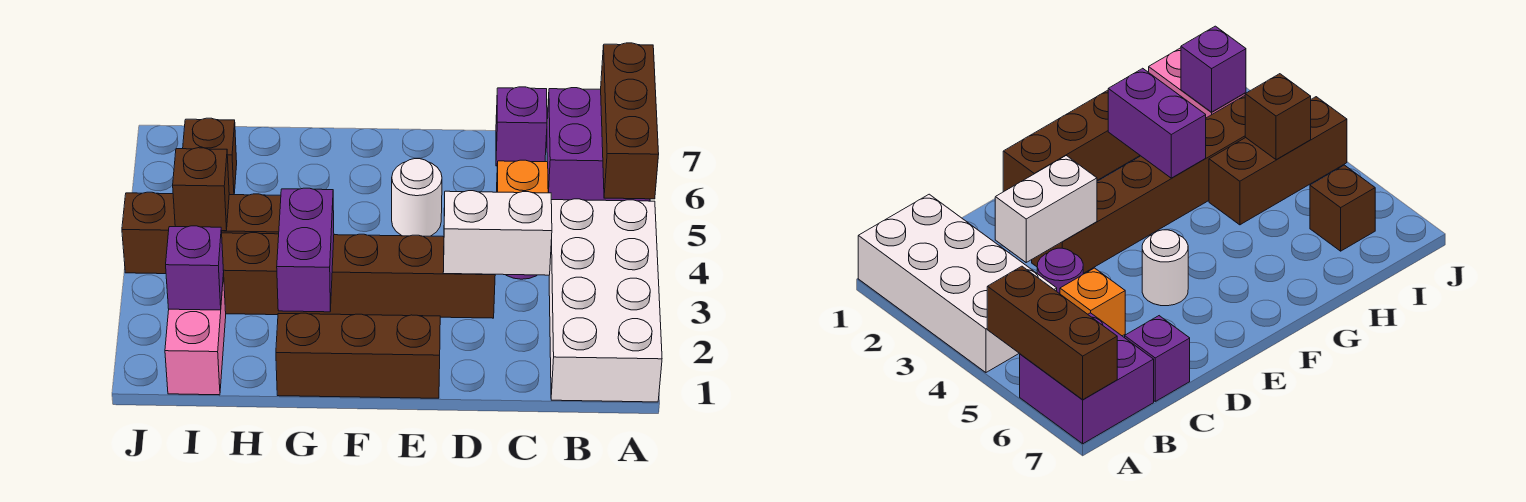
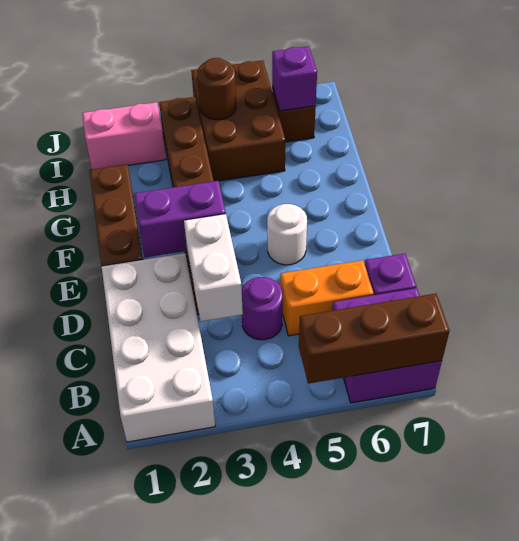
white 2x4 brick [549,199,662,402] -> white 2x4 brick turned to [102,253,215,442]
orange 1x1 brick [497,160,548,193] -> orange 1x2 brick [280,260,374,336]
purple 1x2 brick [277,188,334,312] -> purple 1x2 brick moved to [134,181,226,257]
brown 1x3 brick [122,192,281,274] -> brown 2x3 brick [191,60,285,181]
purple 1x1 brick [166,226,224,310] -> purple 1x1 brick moved to [272,46,317,111]
brown 1x1 brick [173,148,229,231] -> brown 1x1 round brick [197,58,236,120]

